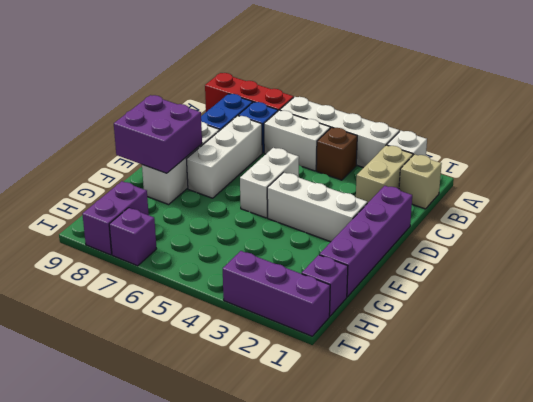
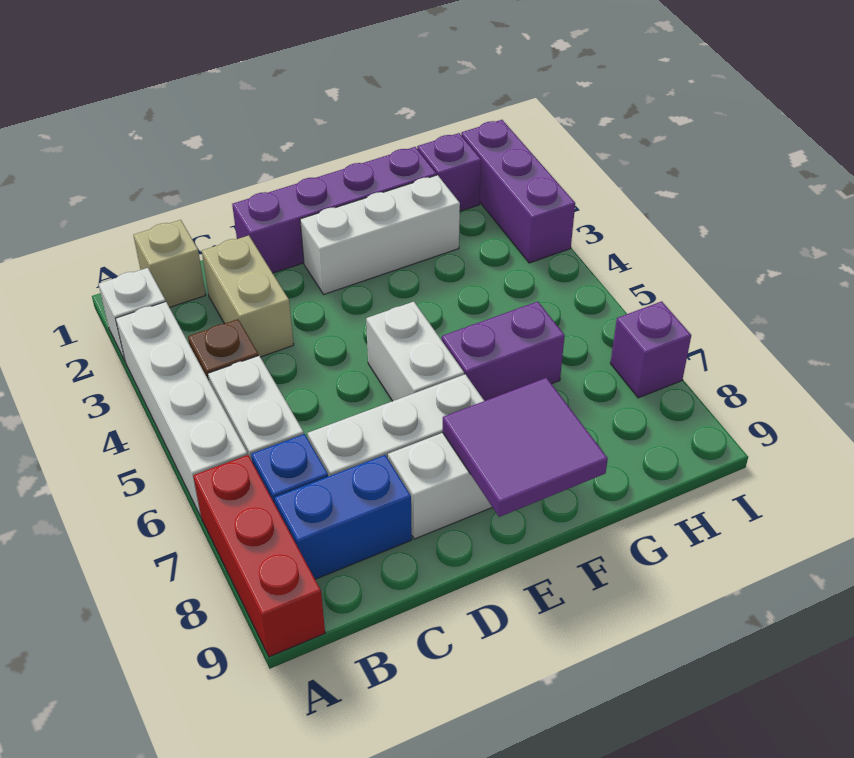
tan 1x2 brick [356,145,413,203] -> tan 1x2 brick turned to [202,235,294,357]
white 1x2 brick [240,148,299,218] -> white 1x2 brick turned to [366,302,464,401]
white 1x3 brick [267,172,367,242] -> white 1x3 brick turned to [300,175,460,294]
purple 2x2 brick [114,95,202,173] -> purple 2x2 tile [443,378,608,517]
purple 1x2 brick [82,181,149,255] -> purple 1x2 brick moved to [442,301,565,401]

